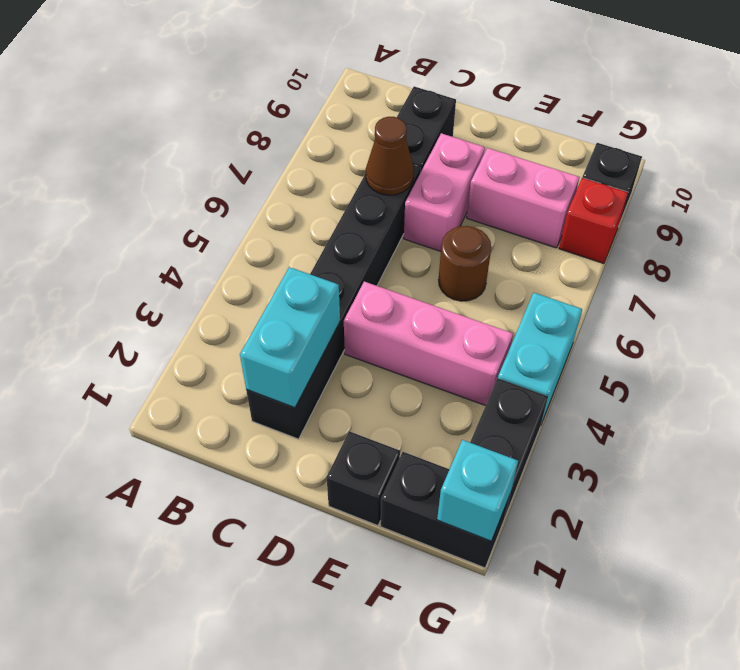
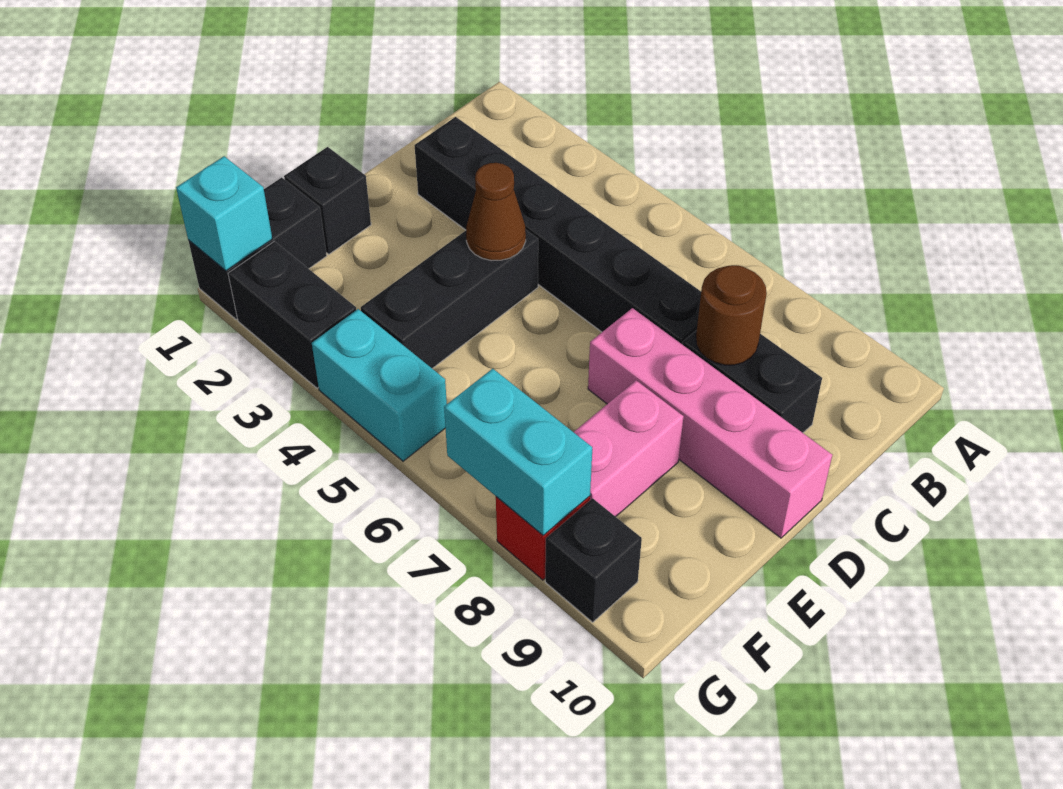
cyan 1x2 brick [240,267,340,408] -> cyan 1x2 brick moved to [444,369,592,536]
brown 1x1 cone [366,117,414,195] -> brown 1x1 cone moved to [466,163,526,260]
pink 1x3 brick [344,282,513,406] -> black 1x3 brick [361,229,538,368]
pink 1x2 brick [404,133,485,251] -> pink 1x4 brick [588,308,832,538]
brown 1x1 round brick [439,226,491,301] -> brown 1x1 round brick moved to [696,265,767,365]

